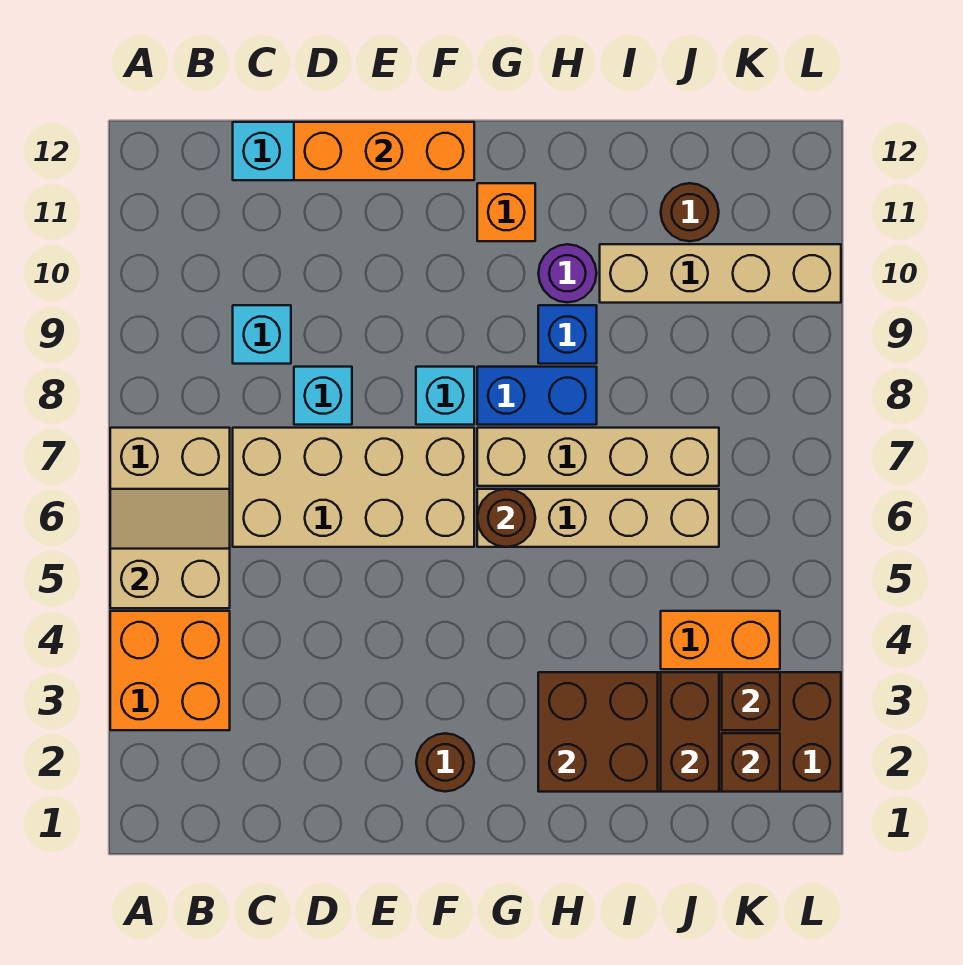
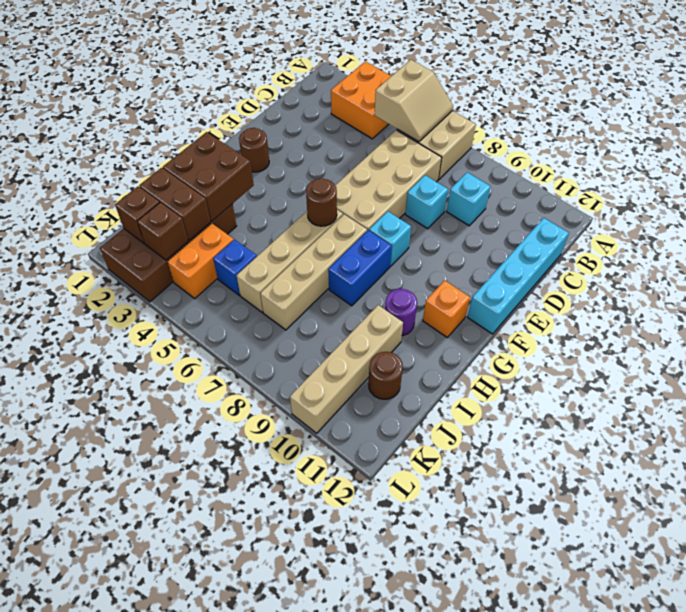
orange 1x3 brick [294,122,474,180] -> none
blue 1x1 brick [538,305,597,364] -> blue 1x1 brick moved to [213,240,257,295]

